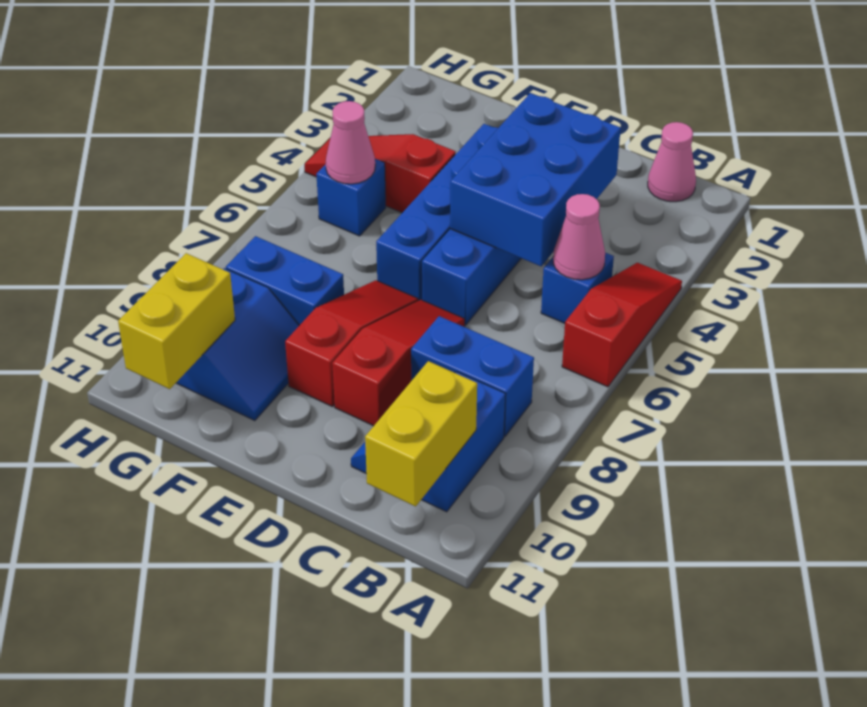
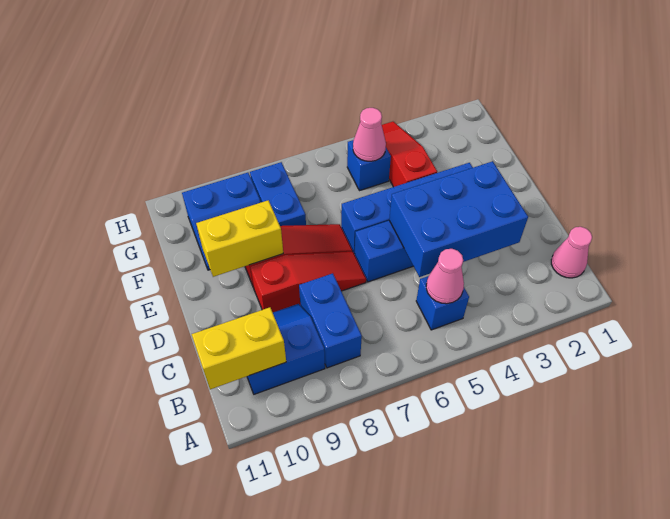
red 1x3 slope [562,263,682,387] -> none
yellow 1x2 brick [118,253,235,389] -> yellow 1x2 brick moved to [196,200,283,277]

